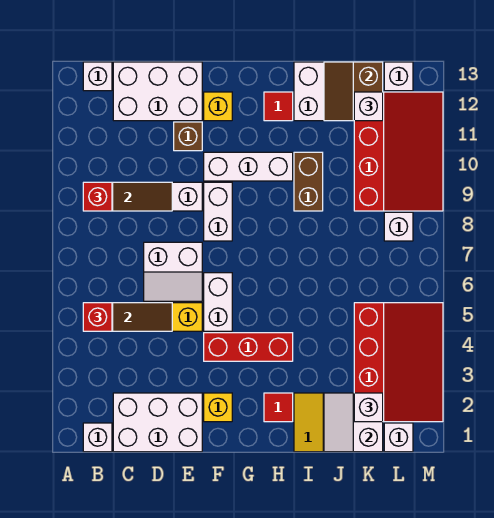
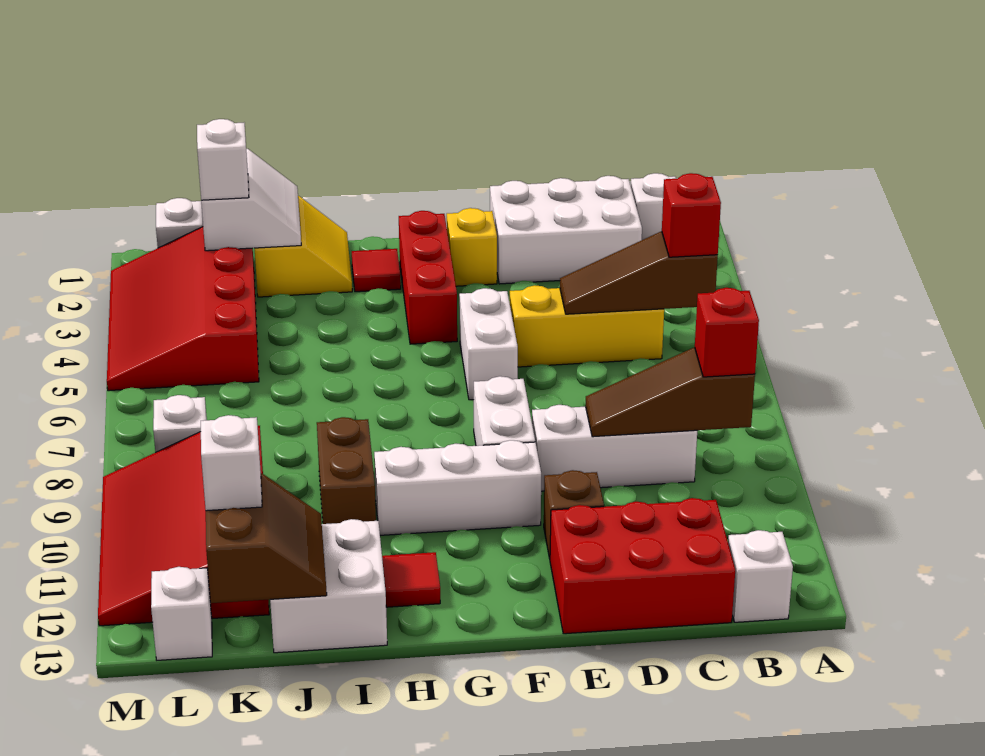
white 2x3 brick [113,62,202,121] -> red 2x3 brick [550,498,735,634]
white 2x2 slope [144,242,202,301] -> none
red 1x3 brick [204,333,293,361] -> red 1x3 brick turned to [399,211,457,344]
yellow 1x1 brick [204,92,232,121] -> none

